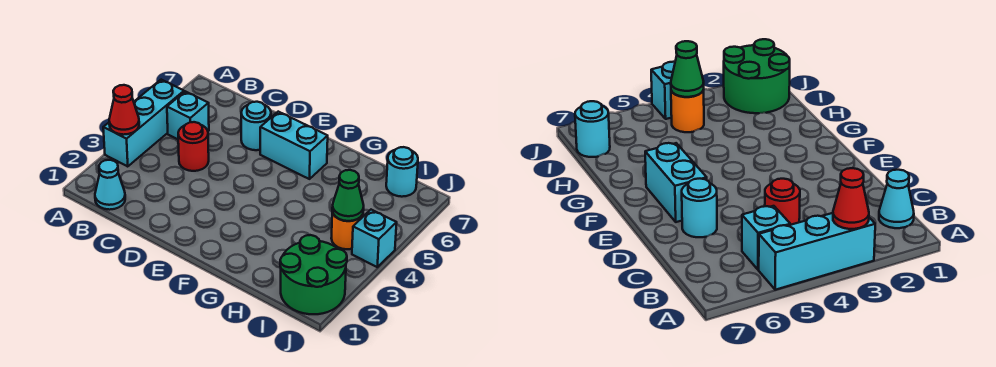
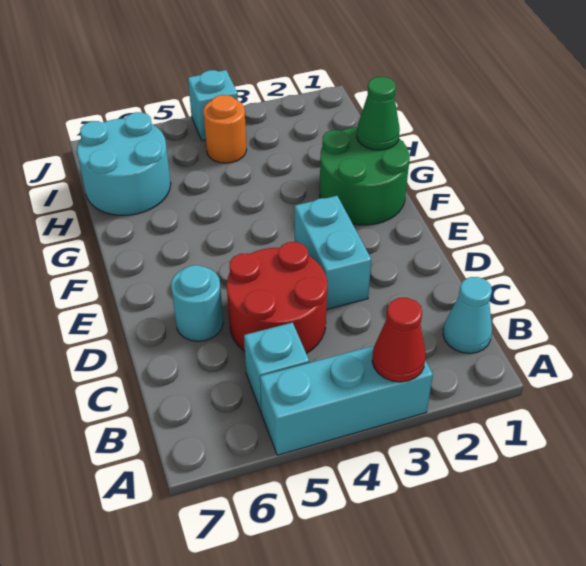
red 1x1 round brick [178,122,209,171] -> red 2x2 round brick [227,242,327,354]
cyan 1x2 brick [260,112,328,179] -> cyan 1x2 brick moved to [295,196,371,309]
green 2x2 round brick [280,235,347,314] -> green 2x2 round brick moved to [320,127,410,225]
green 1x1 cone [332,170,364,221] -> green 1x1 cone moved to [357,77,400,150]
cyan 1x1 round brick [386,147,418,197] -> cyan 2x2 round brick [77,112,171,216]

